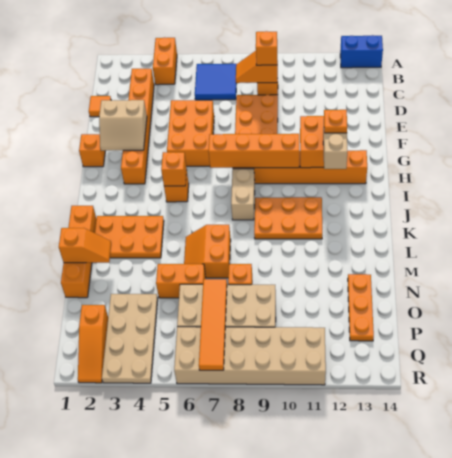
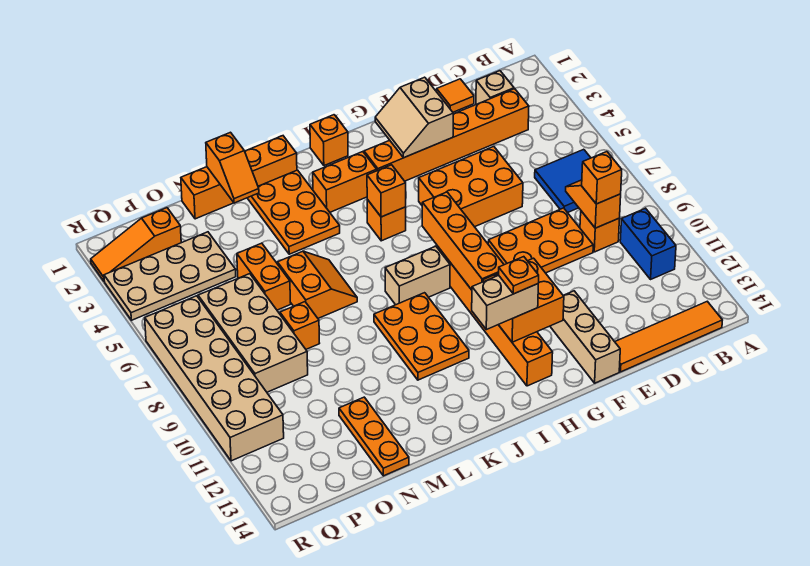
orange 1x2 brick [153,37,177,85] -> orange 1x2 brick moved to [313,152,377,212]
blue 1x2 brick [340,35,383,68] -> blue 1x2 brick moved to [620,208,676,279]
none -> tan 1x1 brick [476,71,514,104]
none -> tan 1x3 brick [550,291,620,383]
orange 1x1 brick [79,134,105,167] -> orange 1x1 brick moved to [310,115,348,166]
orange 2x2 slope [184,225,231,278] -> orange 2x2 slope turned to [277,251,357,318]
orange 1x3 plate [348,274,374,341] -> orange 1x3 plate turned to [339,397,409,476]
orange 1x4 tile [199,279,227,370] -> orange 1x4 tile moved to [615,301,722,372]

